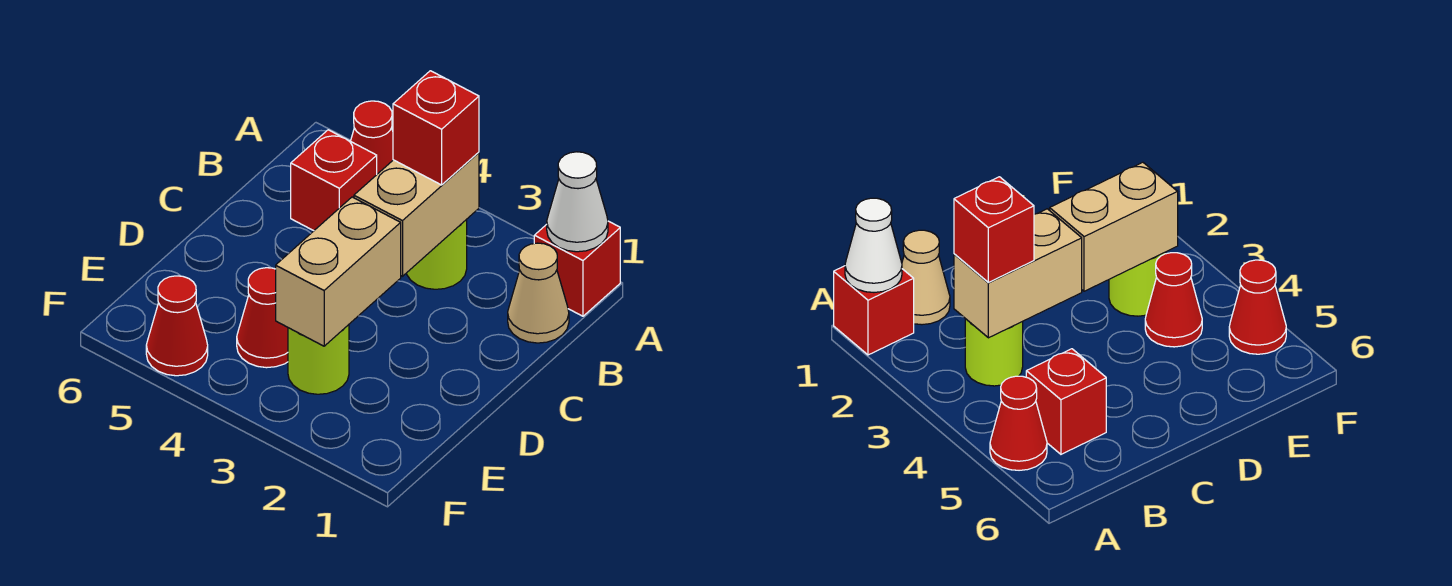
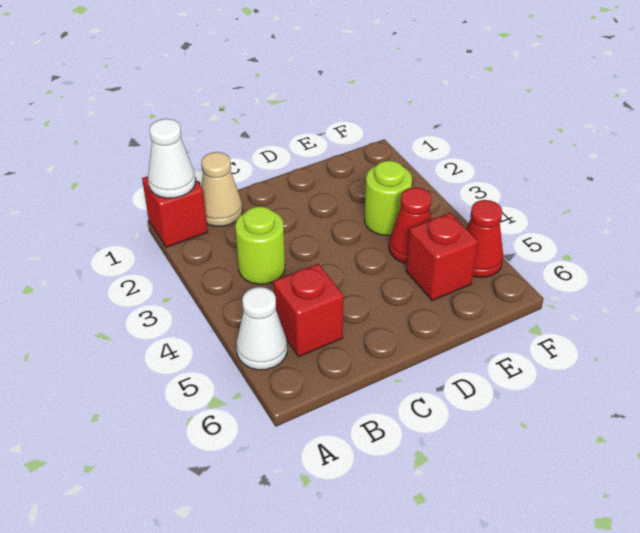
red 1x1 cone [351,101,393,174] -> white 1x1 cone [237,287,287,370]
tan 1x2 brick [354,152,479,276] -> none
red 1x1 brick [393,71,479,185] -> red 1x1 brick moved to [406,213,478,301]
tan 1x2 brick [276,197,401,346] -> none

